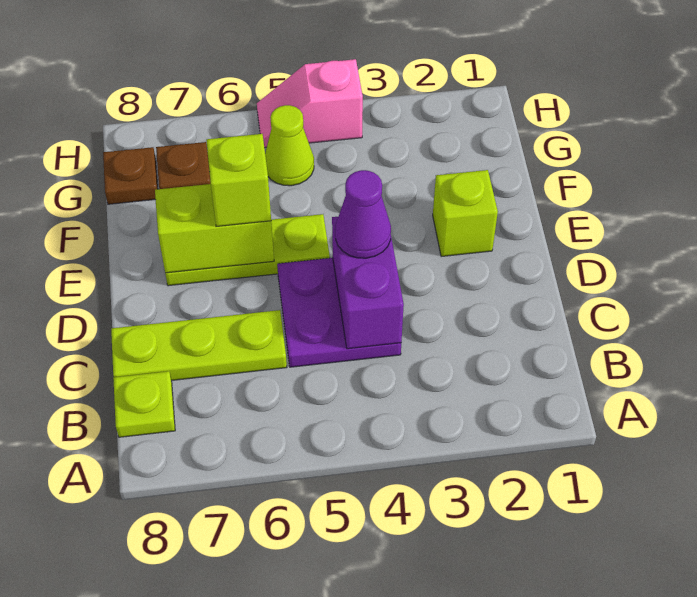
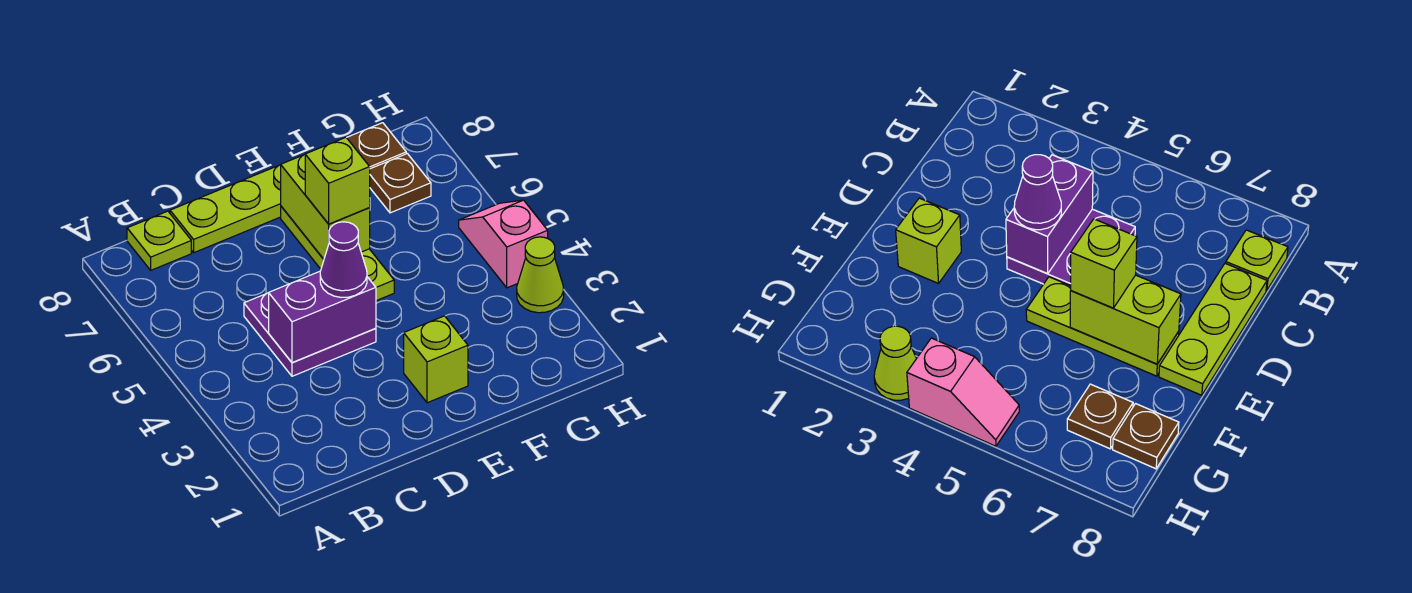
lime 1x3 plate [111,310,287,381] -> lime 1x3 plate turned to [170,165,281,253]
lime 1x1 cone [265,105,314,186] -> lime 1x1 cone moved to [517,237,564,313]

